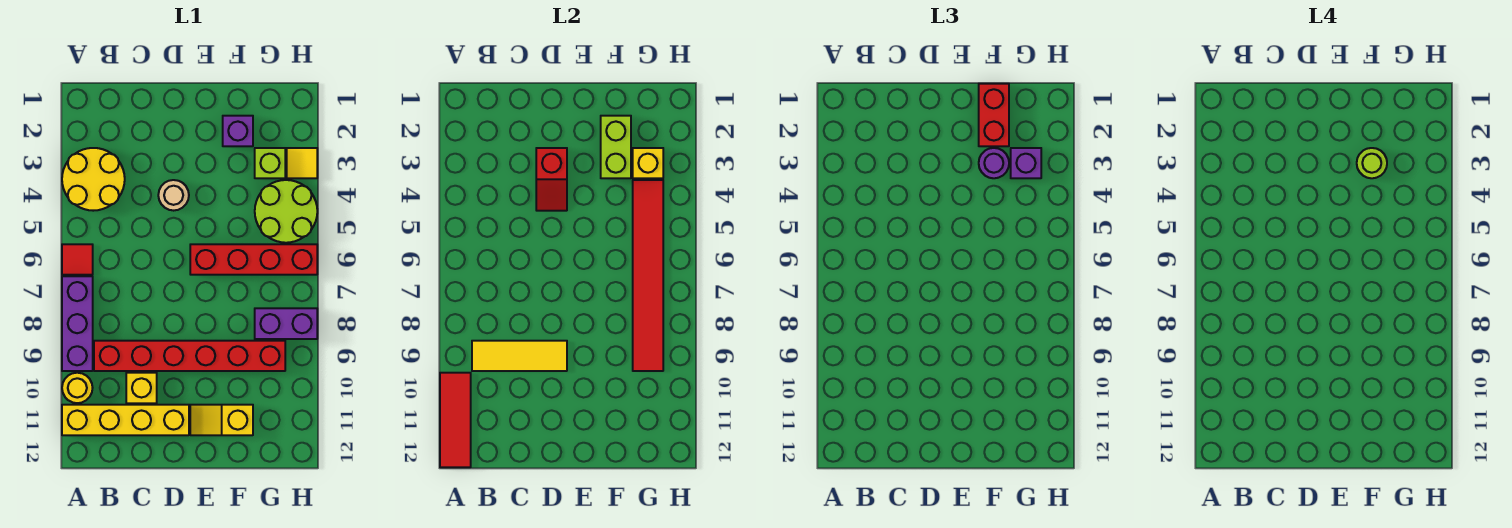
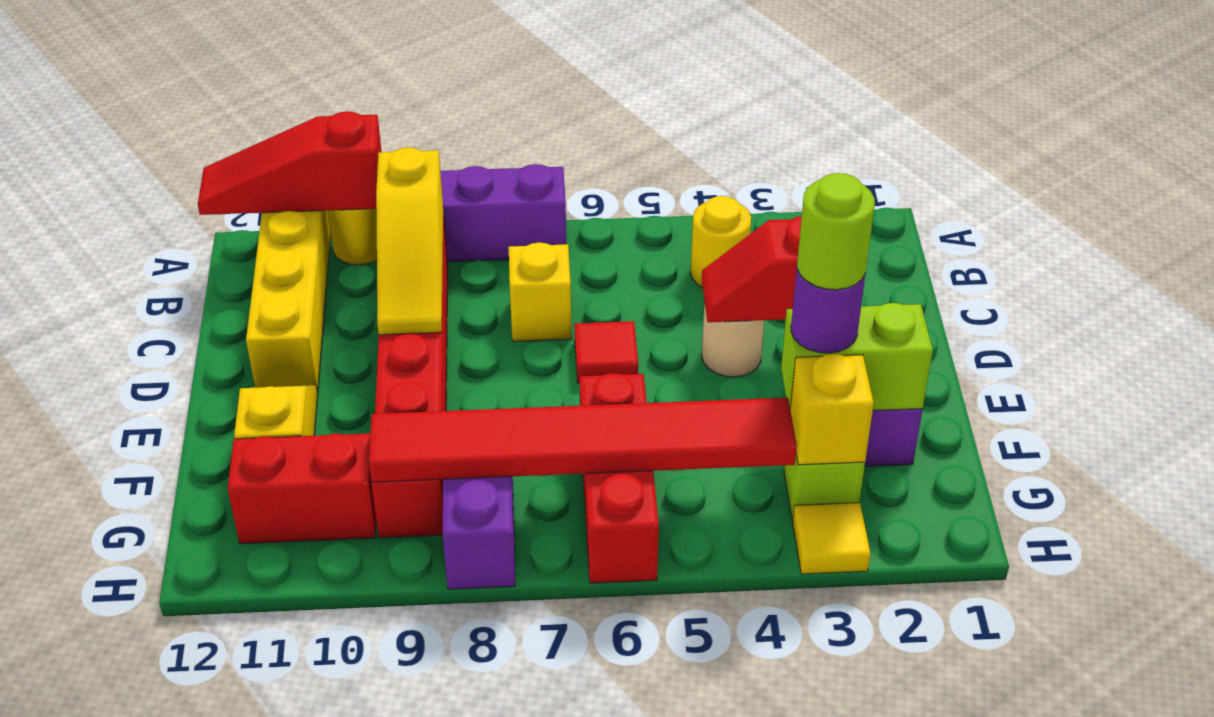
yellow 2x2 round brick [62,148,125,211] -> yellow 1x1 round brick [691,196,751,288]
red 1x1 tile [62,244,93,275] -> red 1x1 tile moved to [574,321,638,383]
red 1x3 tile [440,373,471,467] -> red 1x3 slope [198,111,382,215]
yellow 1x3 tile [472,341,567,371] -> yellow 1x3 slope [376,148,443,335]
yellow 1x1 brick [126,373,157,403] -> yellow 1x1 brick moved to [509,243,572,341]
red 1x4 brick [190,244,317,275] -> red 1x3 brick [580,373,659,583]
red 1x2 brick [979,84,1009,146] -> red 1x2 brick moved to [228,433,376,544]
purple 1x1 brick [1011,148,1041,178] -> none
lime 2x2 round brick [255,180,317,243] -> none

